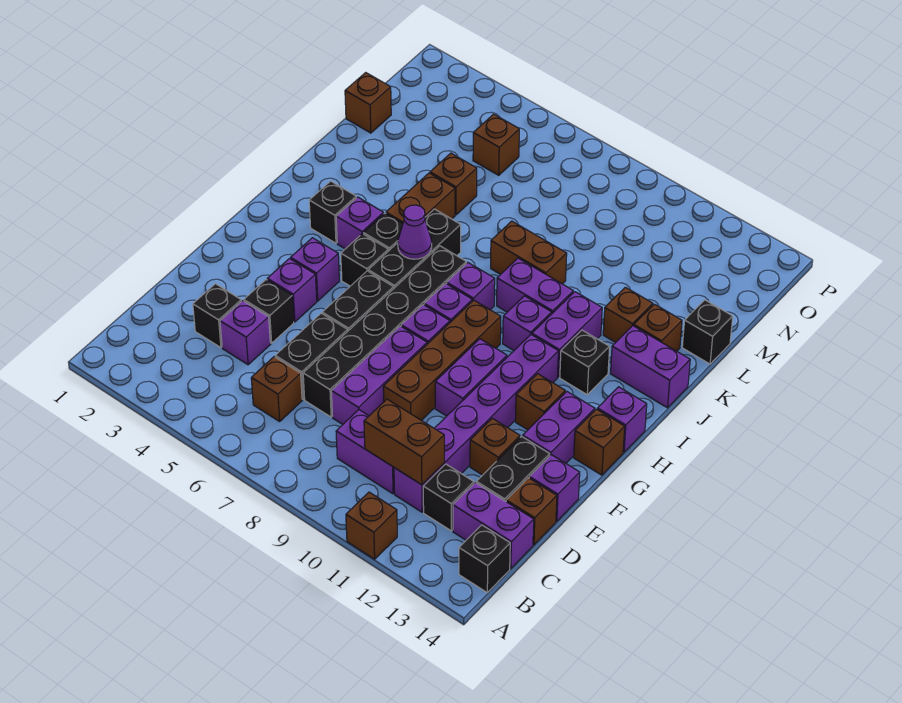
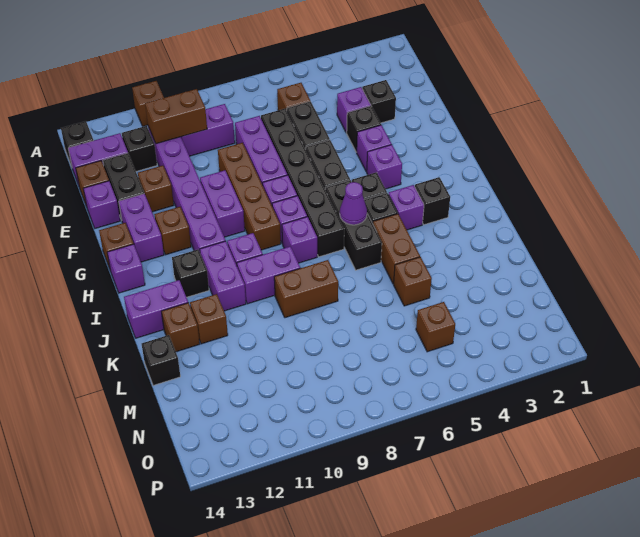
brown 1x1 brick [345,73,391,133] -> none

